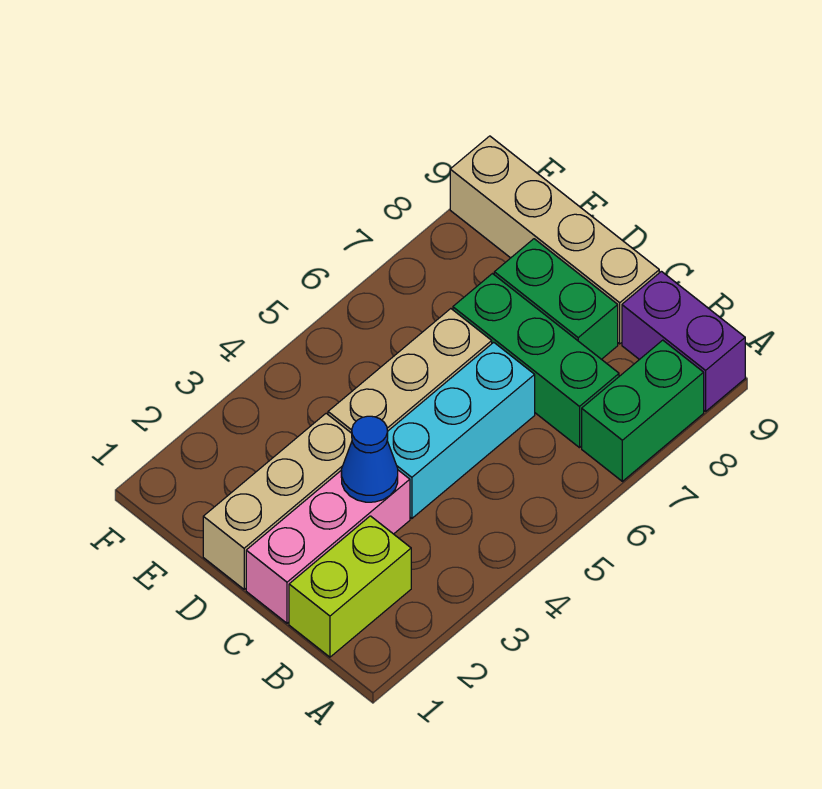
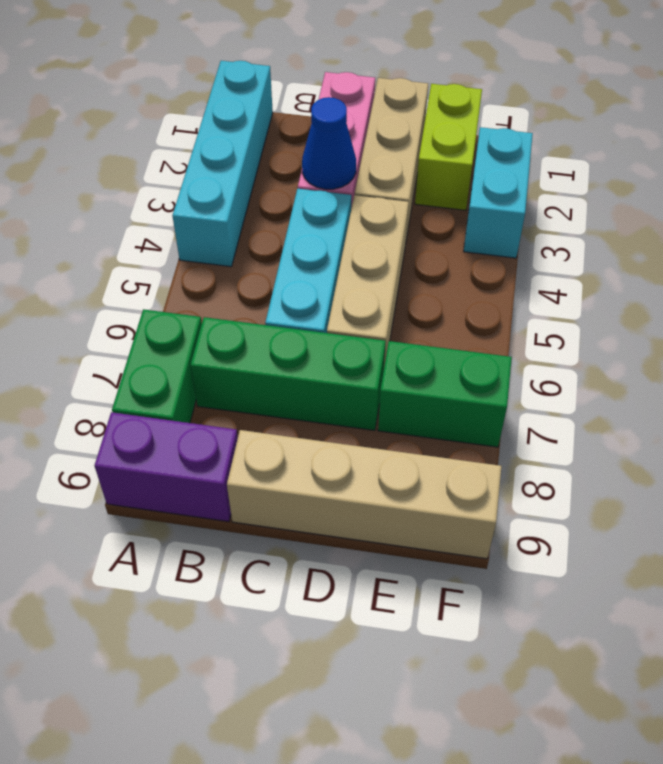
none -> cyan 1x4 brick [172,61,273,267]
lime 1x2 brick [289,516,411,657] -> lime 1x2 brick moved to [415,84,482,210]
green 1x2 brick [494,239,618,359] -> green 1x2 brick moved to [378,341,512,447]
none -> cyan 1x2 brick [464,127,533,258]

